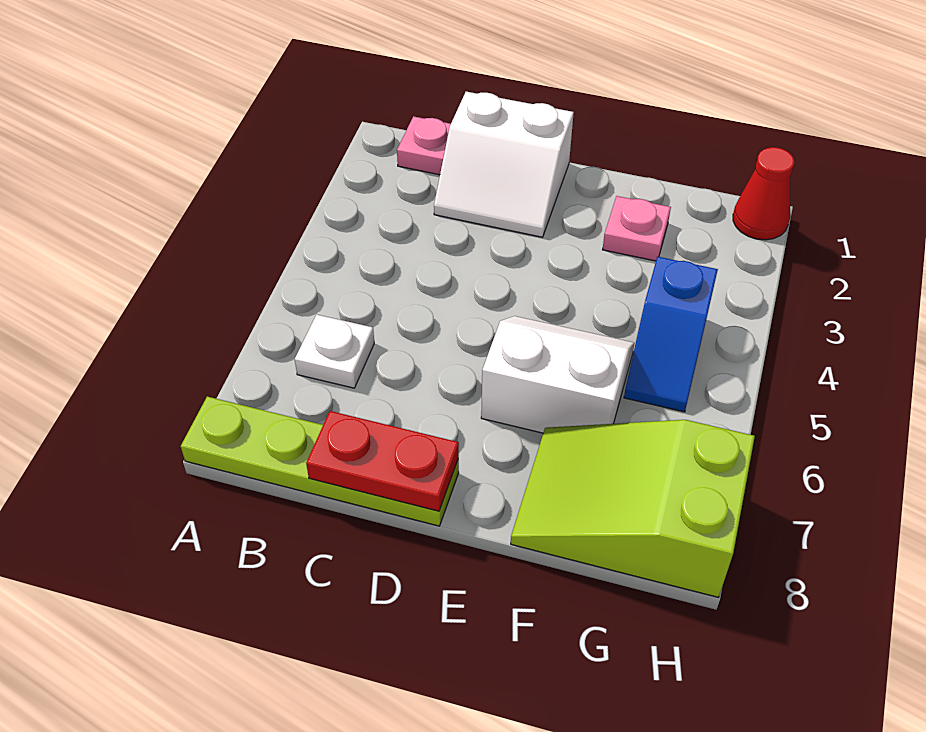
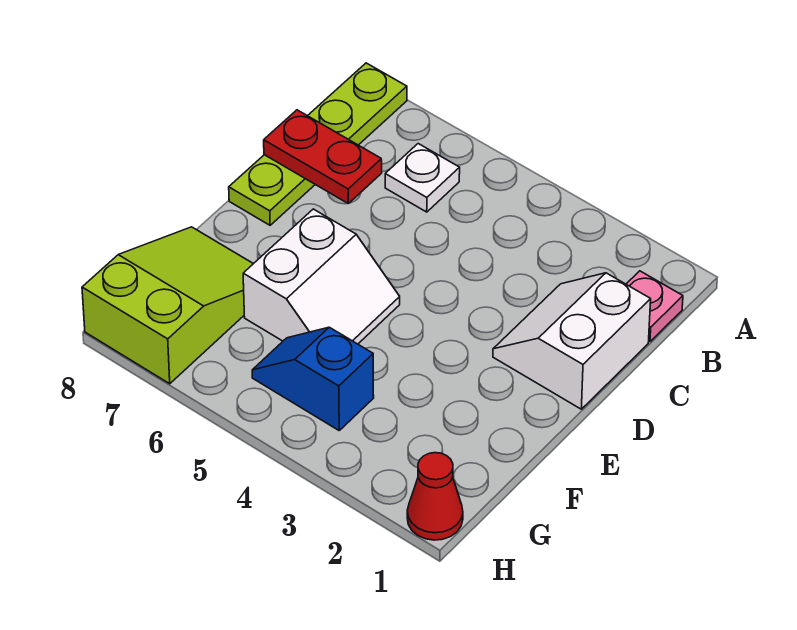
red 1x2 plate [306,411,459,511] -> red 1x2 plate turned to [264,110,382,203]
pink 1x1 plate [603,196,671,261] -> none

